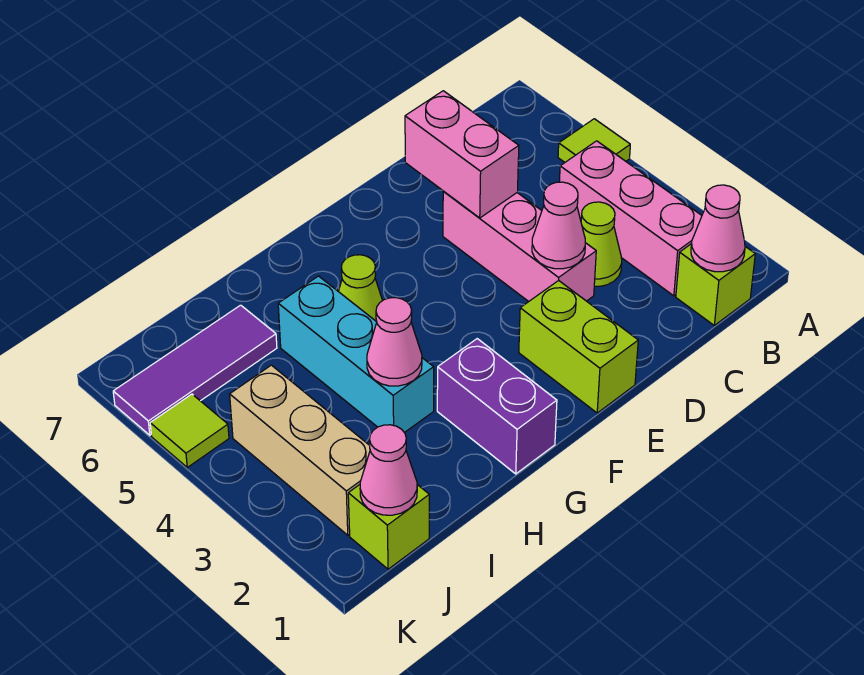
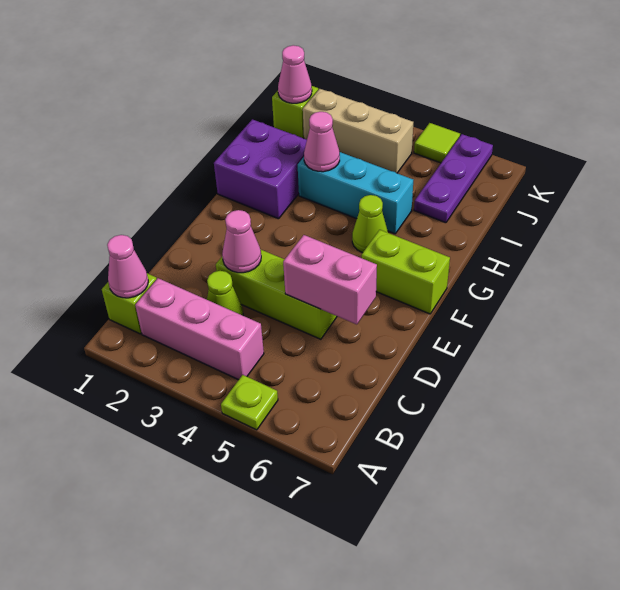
lime 1x1 tile [558,119,630,162] -> lime 1x1 plate [221,375,278,430]
pink 1x3 brick [443,191,596,302] -> lime 1x3 brick [216,250,337,339]
lime 1x2 brick [519,280,638,413] -> lime 1x2 brick moved to [362,230,450,314]
purple 1x2 brick [437,339,557,474] -> purple 2x2 brick [214,119,307,219]
purple 1x3 tile [113,305,277,435] -> purple 1x3 plate [414,134,493,223]

